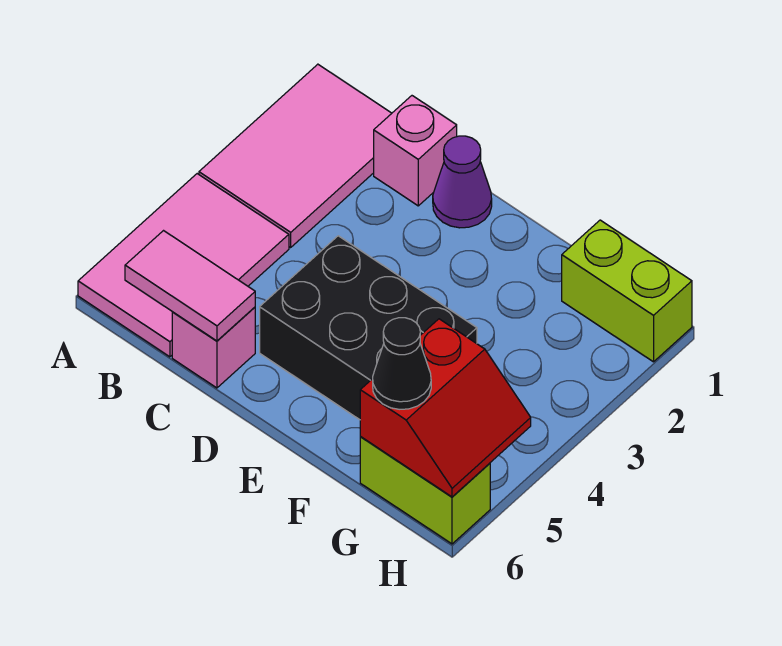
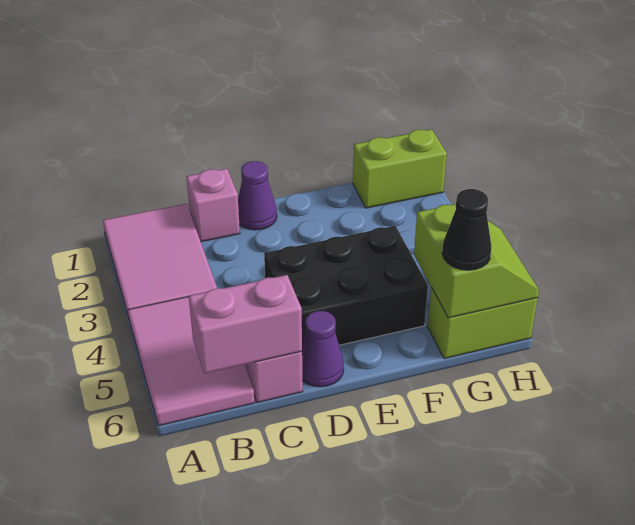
pink 1x2 tile [125,231,255,341] -> pink 1x2 brick [189,275,302,373]
none -> purple 1x1 cone [302,311,344,387]
red 2x2 slope [360,319,531,497] -> lime 2x2 slope [414,204,539,318]

